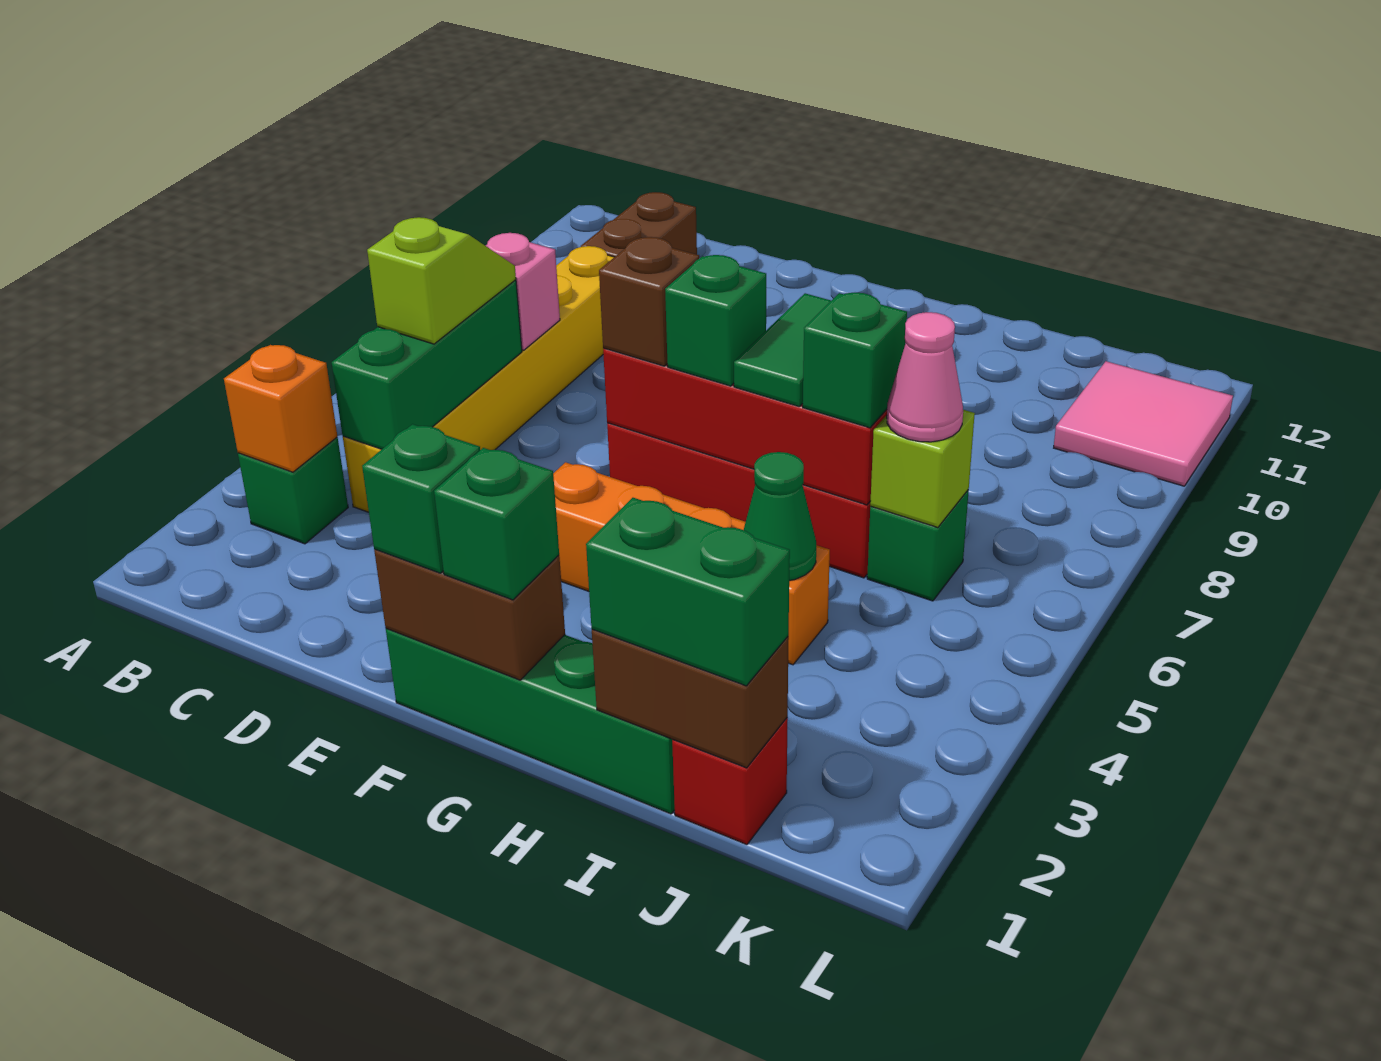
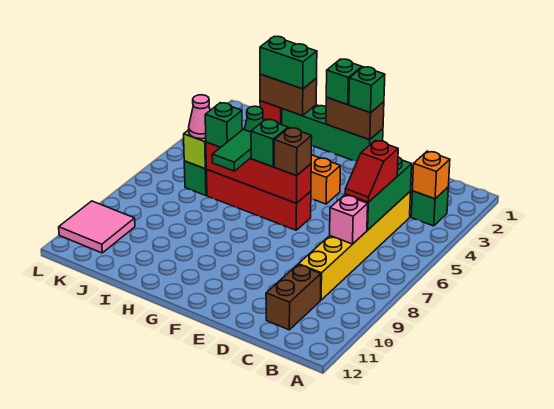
lime 1x2 slope [367,217,516,344] -> red 1x2 slope [345,140,398,202]

